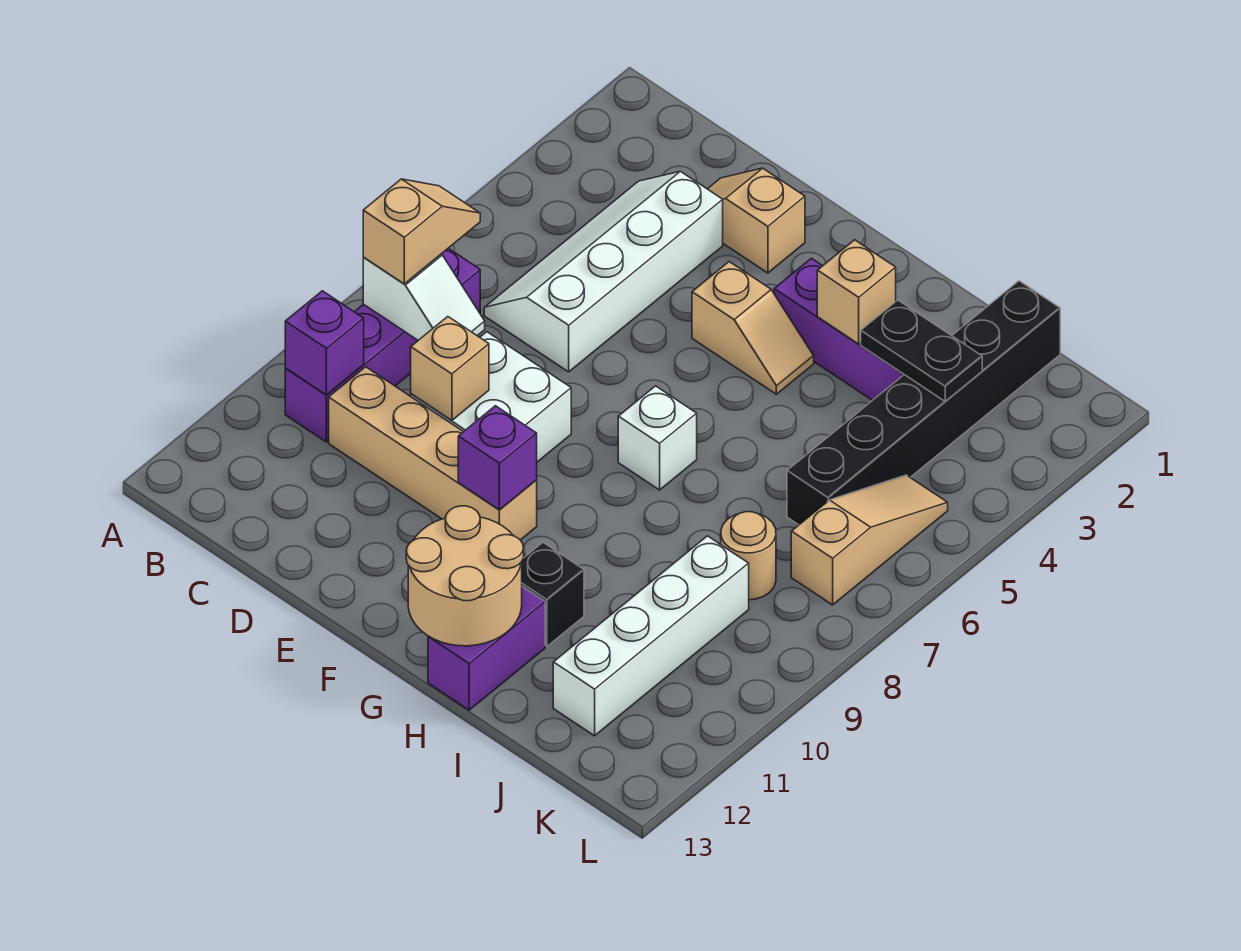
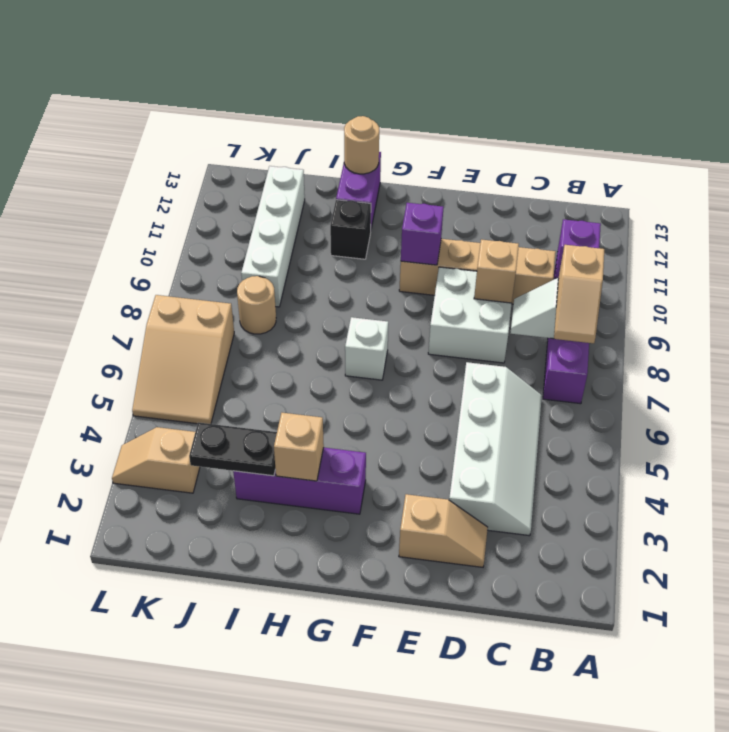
tan 1x2 slope [692,262,814,394] -> tan 1x2 slope moved to [112,427,200,493]
tan 2x2 round brick [406,506,524,646] -> tan 1x1 round brick [344,116,379,174]
black 1x6 brick [787,281,1060,525] -> none
tan 1x3 slope [791,475,948,605] -> tan 2x3 slope [132,295,234,424]

